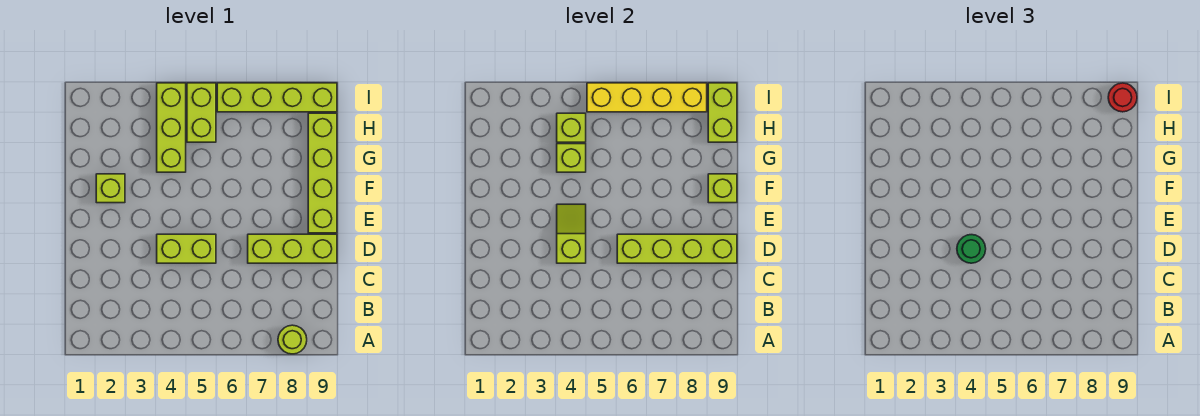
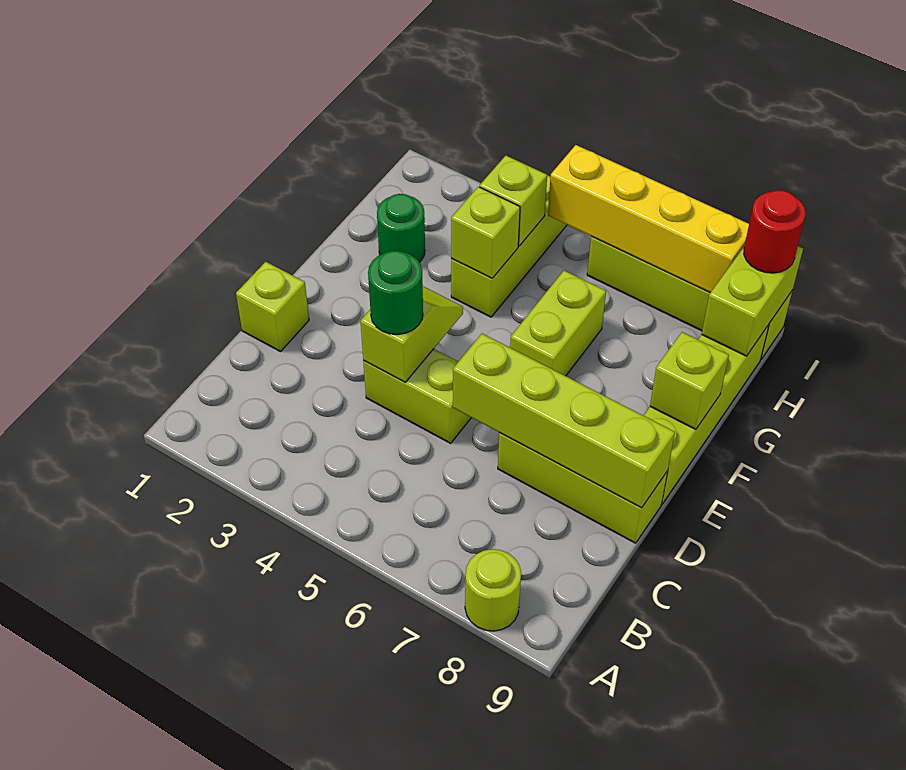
lime 1x1 brick [96,174,125,203] -> lime 1x1 brick moved to [236,262,309,352]
none -> green 1x1 round brick [377,194,425,262]
lime 1x2 brick [187,83,216,142] -> lime 1x2 brick moved to [510,271,606,376]

